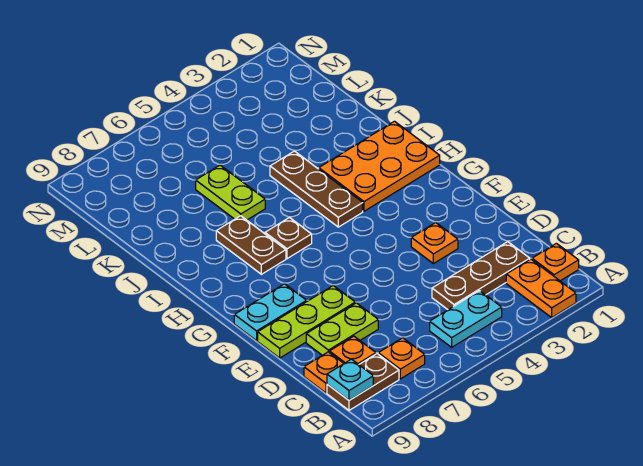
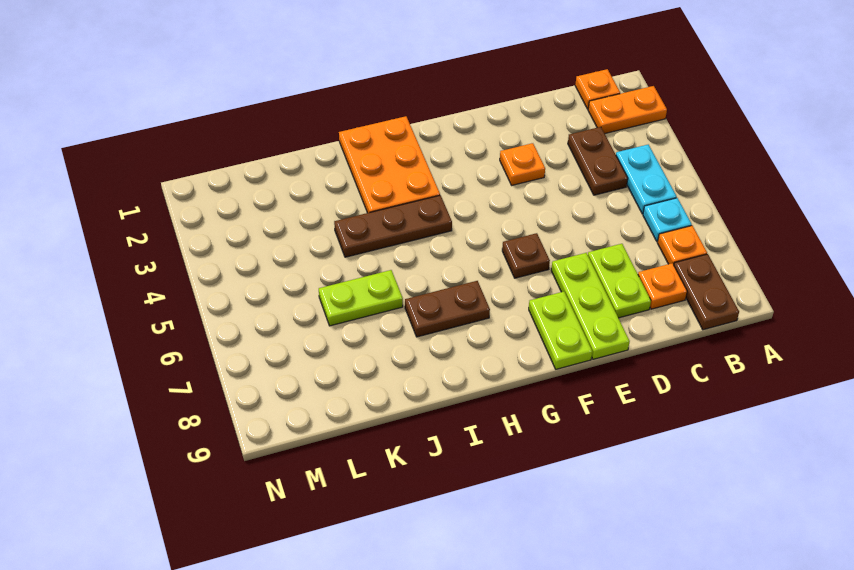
cyan 1x1 plate [327,359,373,400] -> cyan 1x1 plate moved to [643,198,692,242]
brown 1x3 plate [432,242,530,310] -> brown 1x2 plate [568,127,628,195]
orange 1x1 plate [304,352,344,393] -> none
cyan 1x2 plate [234,284,307,341] -> lime 1x2 plate [529,292,592,369]
brown 1x1 plate [265,218,312,259] -> brown 1x1 plate moved to [502,233,550,278]

